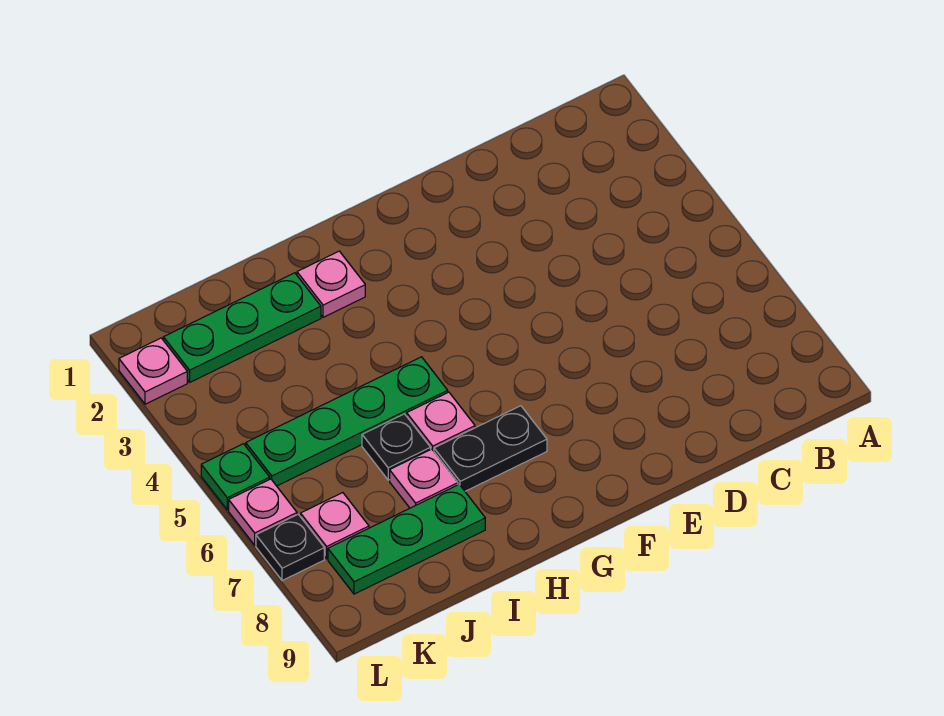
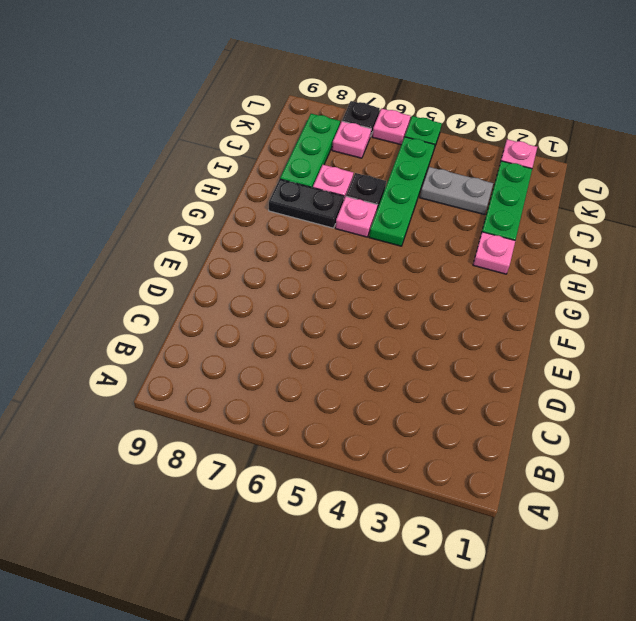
black 1x2 plate [434,406,547,491] -> black 1x2 plate turned to [269,179,344,228]
none -> grey 1x2 plate [420,167,493,215]

